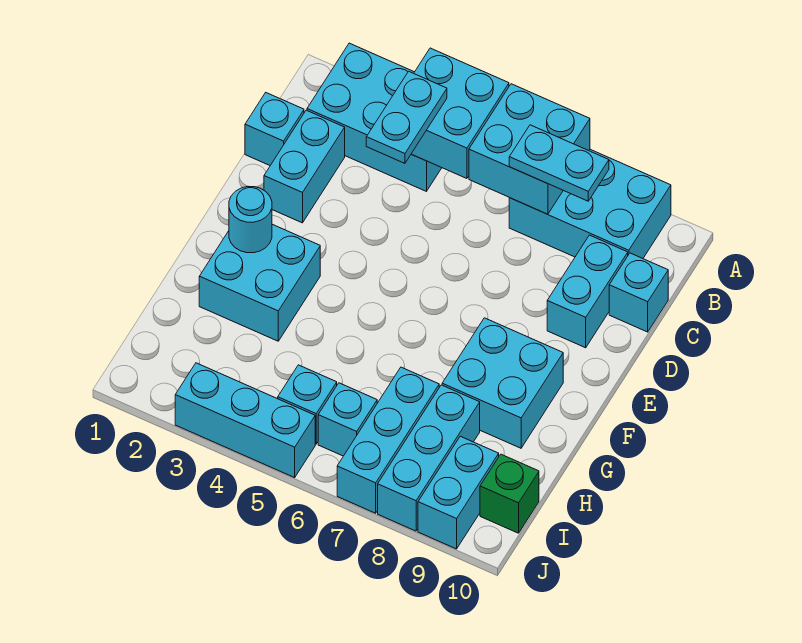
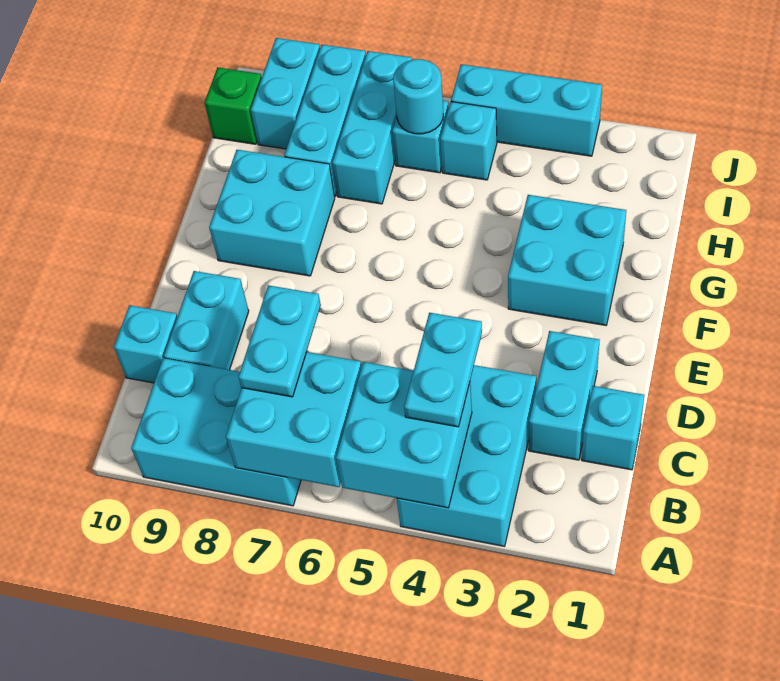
cyan 2x3 brick [307,43,442,191] -> cyan 2x3 brick turned to [397,365,536,546]
cyan 1x2 plate [509,125,609,201] -> cyan 1x2 plate turned to [238,285,321,397]
cyan 1x1 round brick [229,187,272,253] -> cyan 1x1 round brick moved to [393,59,443,134]

